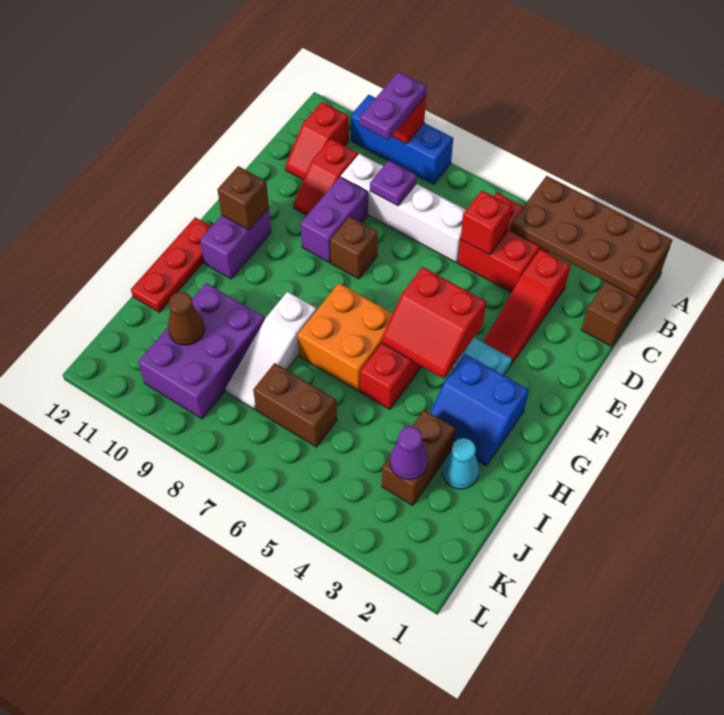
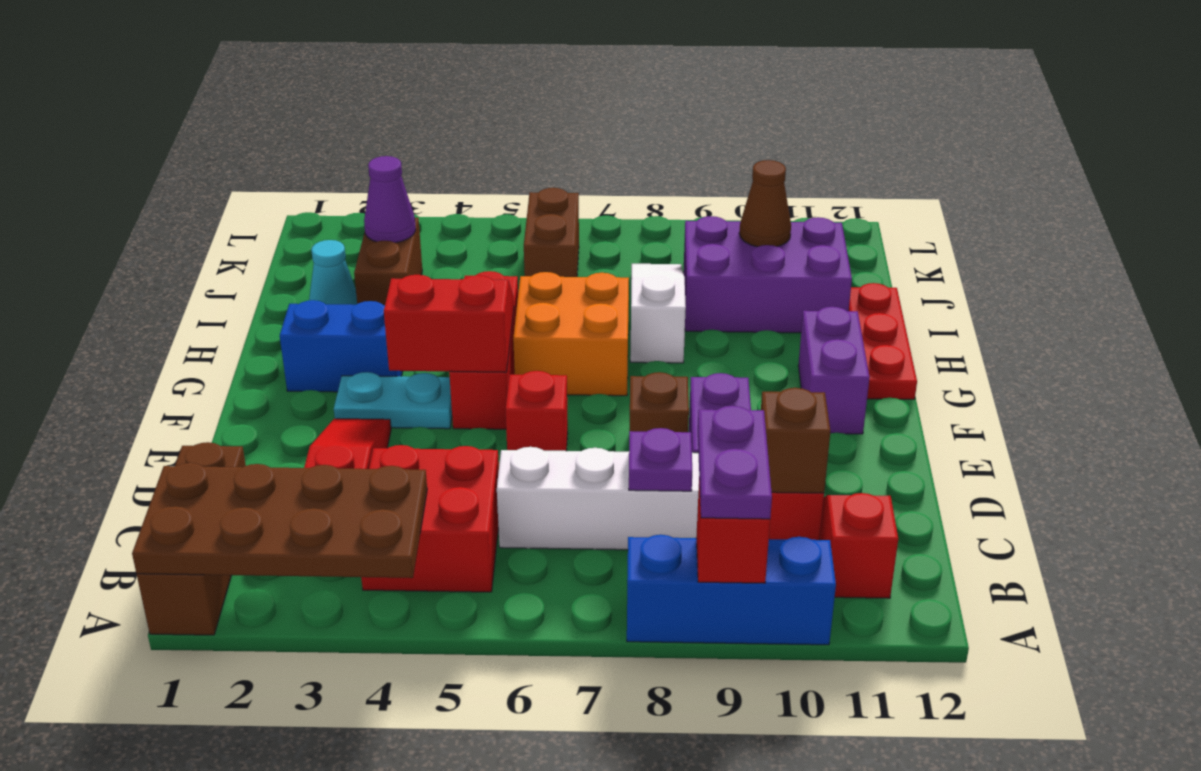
red 1x1 brick [461,190,512,255] -> red 1x1 brick moved to [506,371,568,451]
brown 1x1 brick [218,166,269,230] -> brown 1x1 brick moved to [761,388,830,493]
purple 2x3 brick [138,283,265,419] -> purple 2x3 brick turned to [683,216,852,333]
brown 1x2 brick [253,363,337,447] -> brown 1x2 brick turned to [524,188,579,277]

